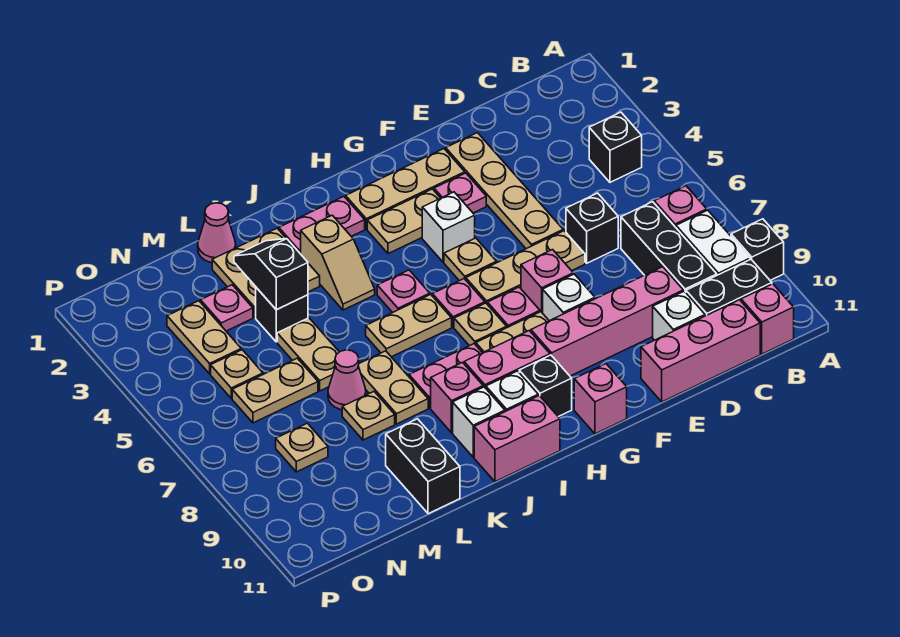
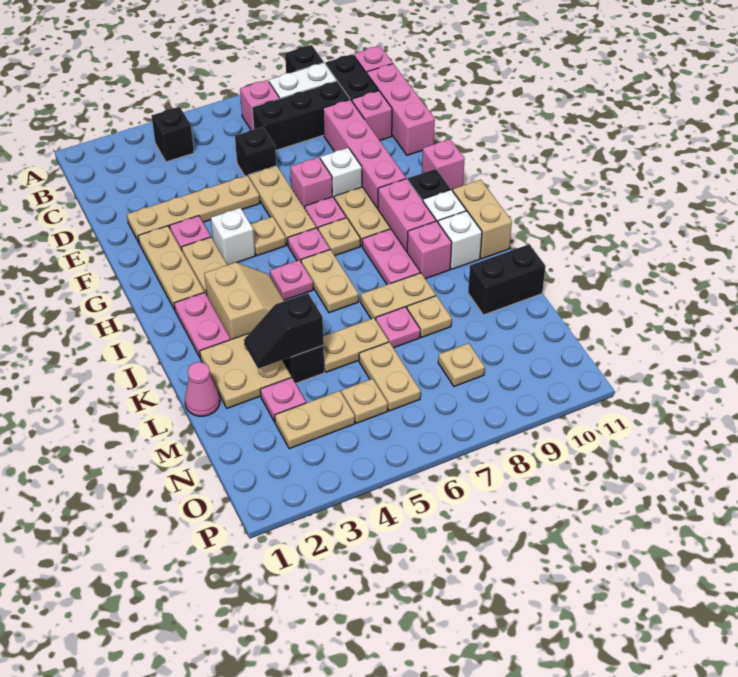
white 1x1 brick [653,291,705,340] -> pink 1x1 brick [352,91,392,140]
pink 1x2 brick [474,396,560,482] -> tan 1x2 brick [453,180,512,259]
tan 1x2 slope [301,215,375,310] -> tan 2x2 slope [204,262,284,340]
pink 1x1 cone [328,350,366,410] -> pink 1x1 plate [376,307,420,348]

